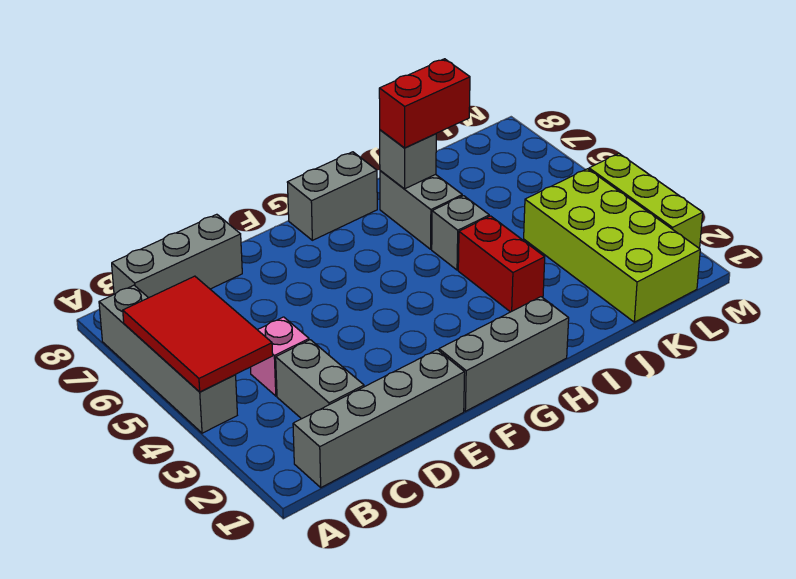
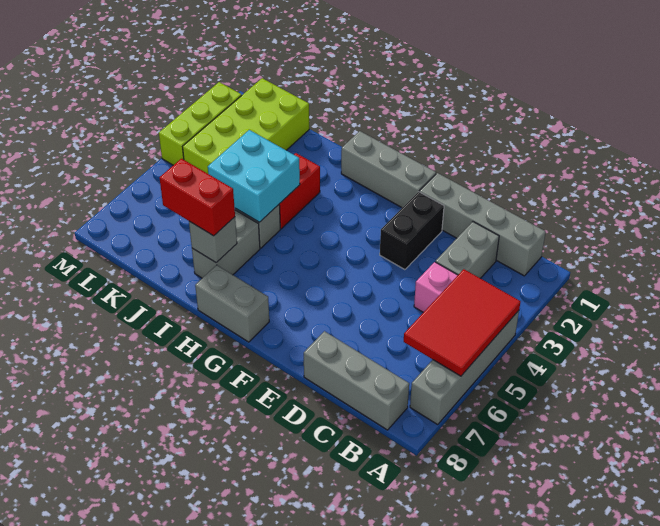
none -> black 1x2 brick [380,192,444,270]
none -> cyan 2x2 brick [208,130,300,222]

